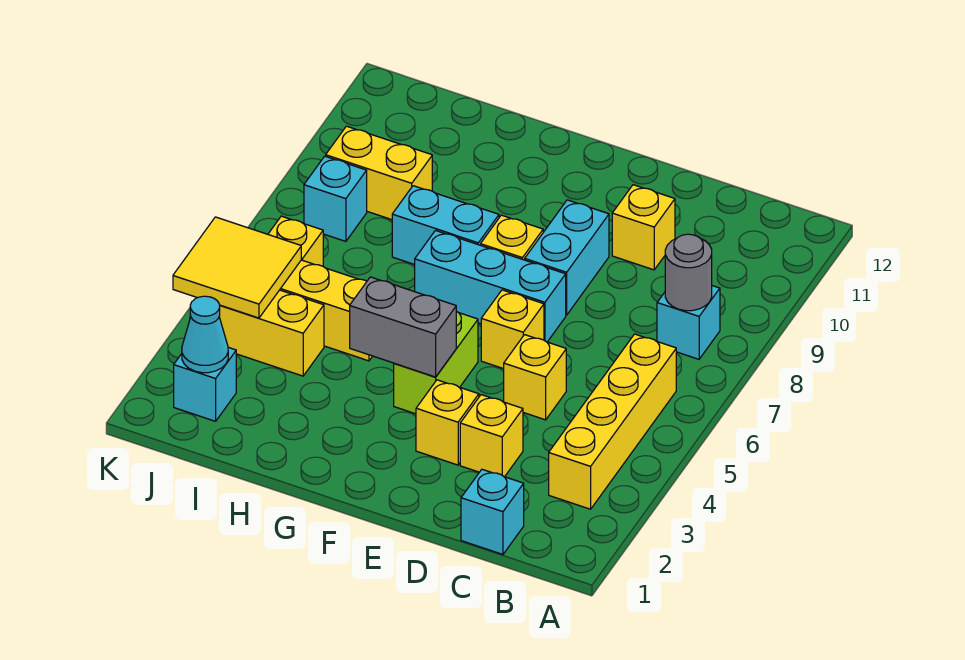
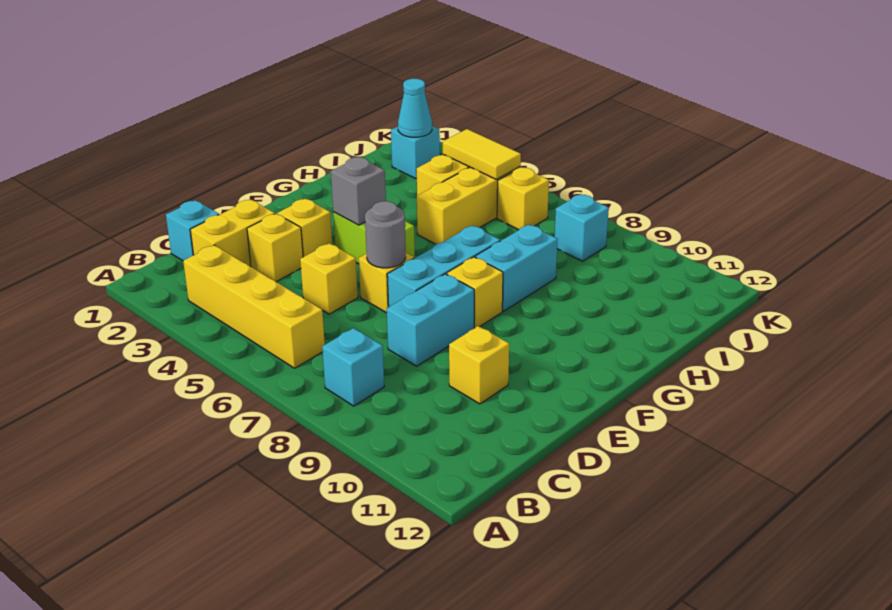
grey 1x1 round brick [665,234,712,311] -> grey 1x1 round brick moved to [365,201,406,268]
cyan 1x2 brick [525,200,609,315] -> cyan 1x2 brick turned to [387,274,474,366]
grey 1x2 brick [350,277,456,377] -> grey 1x1 brick [331,157,386,225]
yellow 1x2 brick [326,126,432,220] -> yellow 1x2 brick moved to [190,199,275,266]
yellow 2x2 tile [173,217,301,318] -> yellow 1x2 tile [443,129,521,180]

